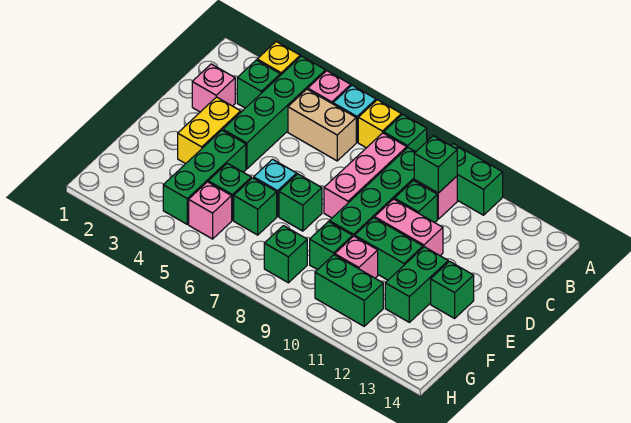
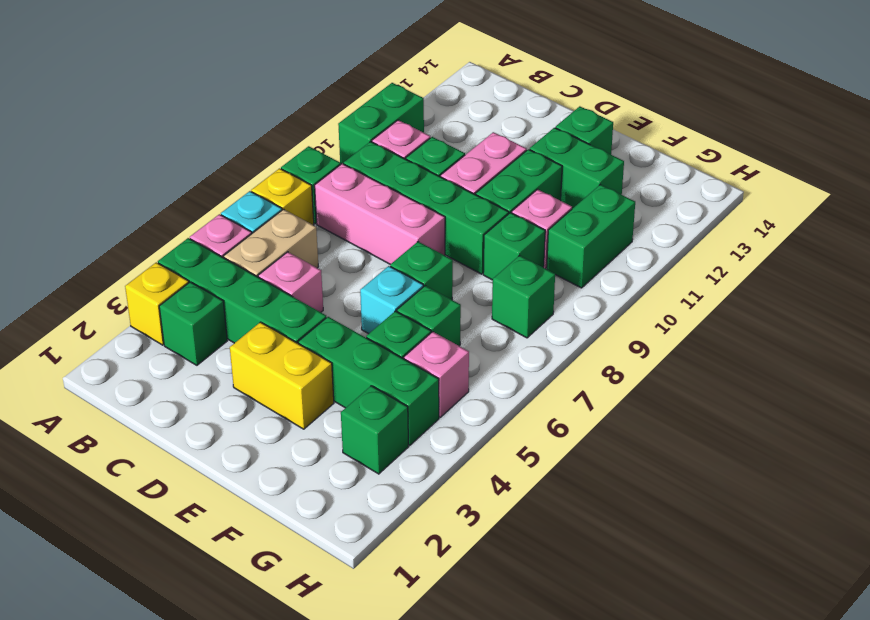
green 1x1 brick [414,136,457,193] -> green 1x1 brick moved to [341,386,409,474]
pink 1x1 brick [192,64,235,112] -> pink 1x1 brick moved to [258,252,323,312]

